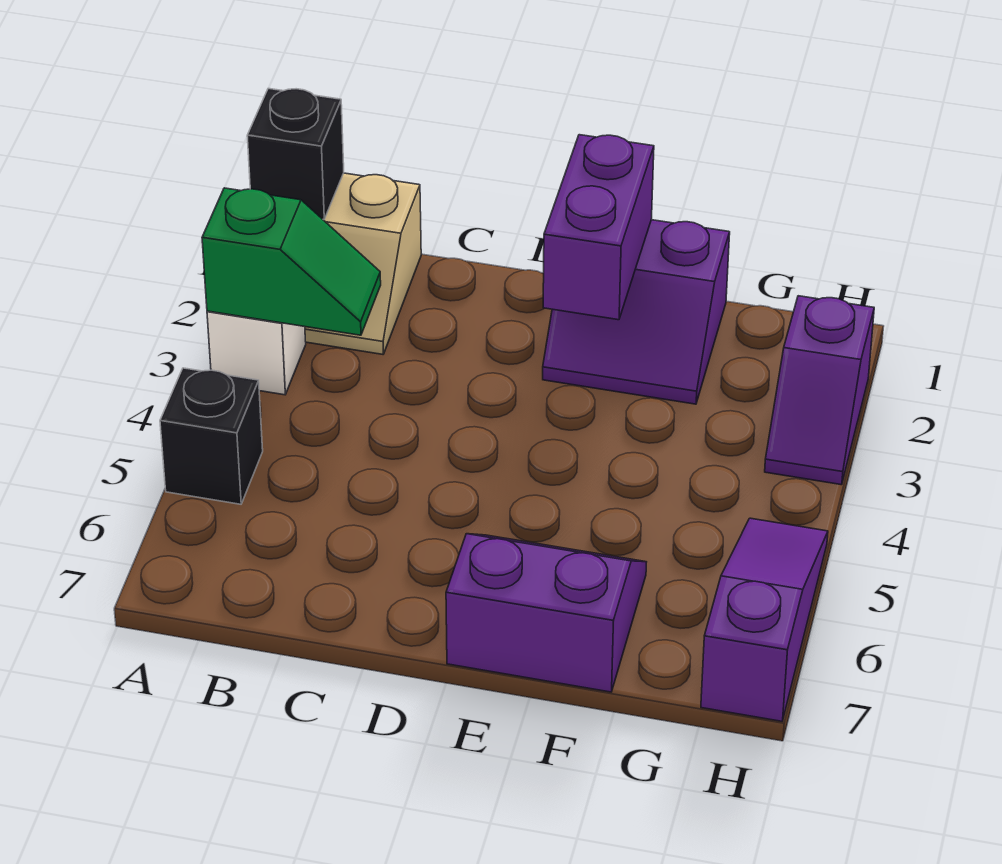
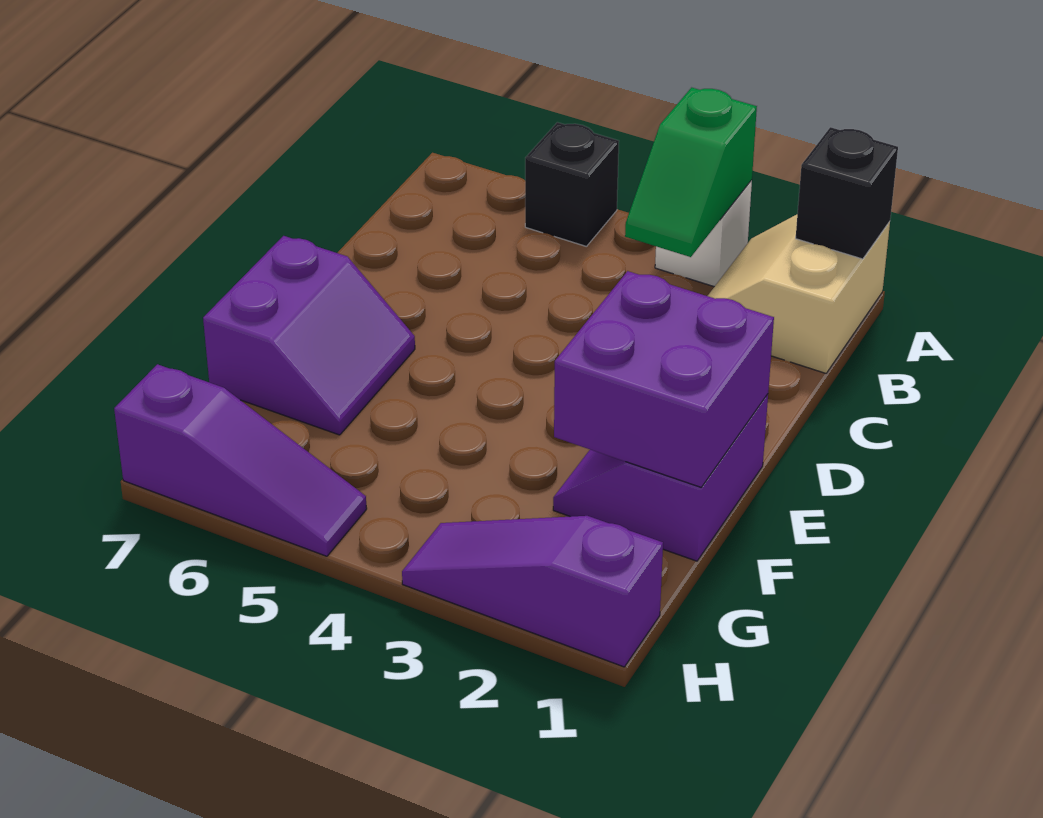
purple 1x2 brick [543,135,654,320] -> purple 2x2 brick [554,271,774,487]
purple 1x2 slope [765,296,874,485] -> purple 1x3 slope [402,516,663,667]

